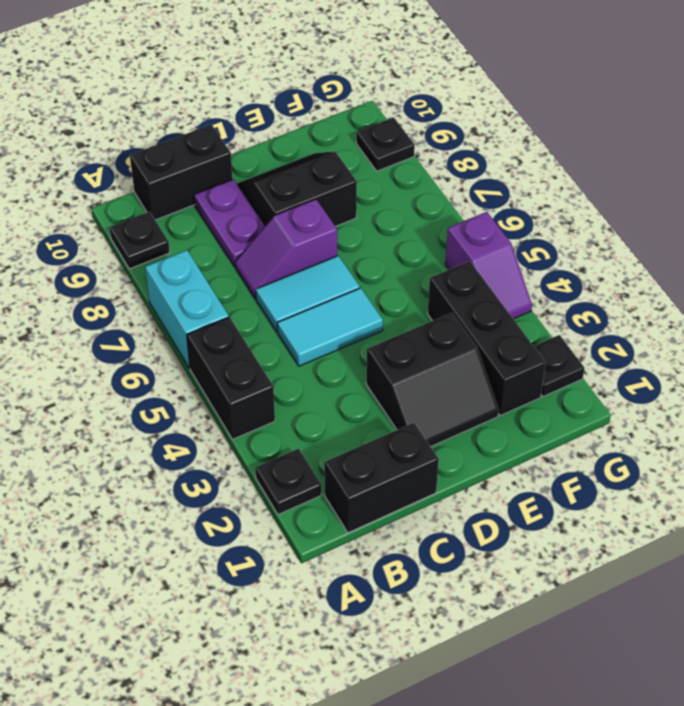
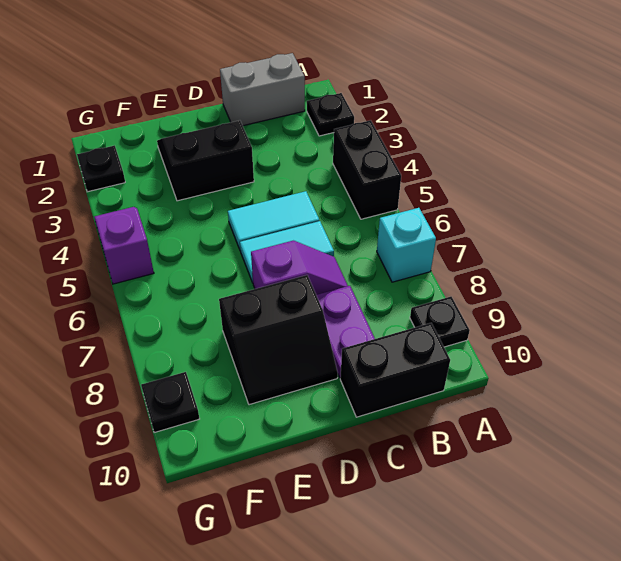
cyan 1x2 brick [145,250,229,368] -> cyan 1x1 brick [377,208,436,282]
black 1x2 brick [324,423,439,533] -> grey 1x2 brick [220,53,305,126]
black 1x3 brick [428,261,546,416] -> none

